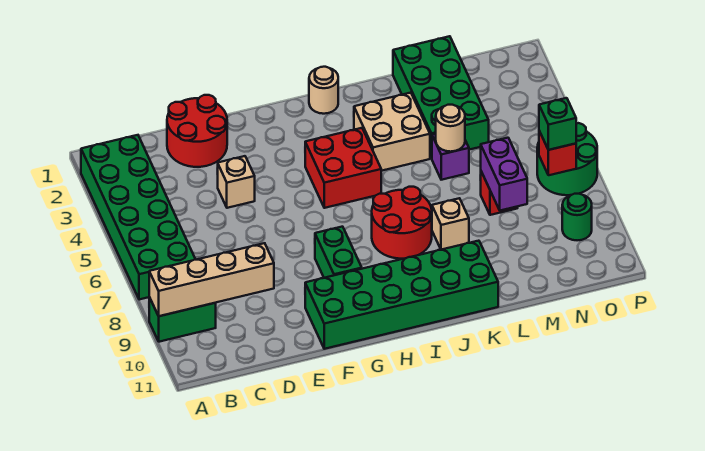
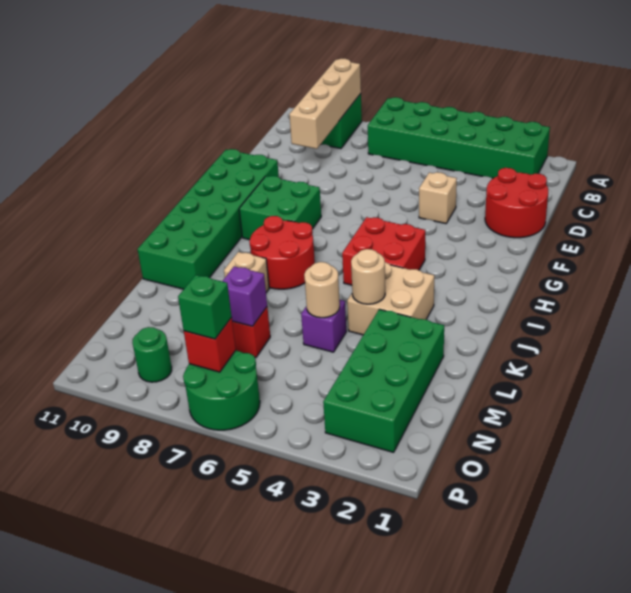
green 1x2 brick [315,227,362,278] -> green 2x2 brick [239,176,321,240]
tan 1x1 round brick [309,67,338,114] -> tan 1x1 round brick moved to [351,249,385,304]
green 2x4 brick [393,36,489,158] -> green 2x4 brick turned to [323,309,444,452]
purple 1x2 brick [481,138,527,211] -> purple 1x1 brick [222,266,267,326]

